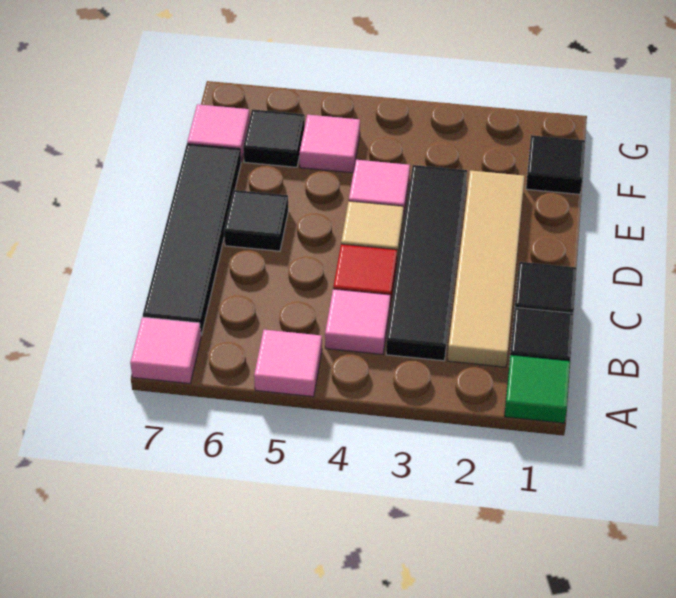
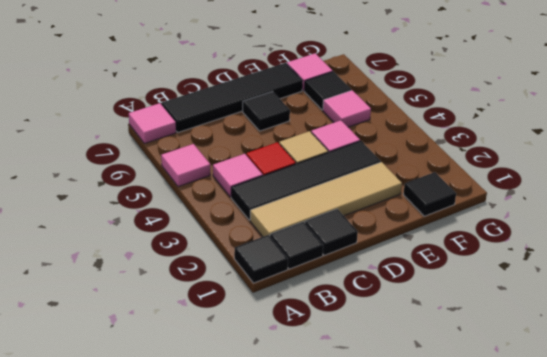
green 1x1 tile [504,355,570,423] -> black 1x1 tile [234,235,288,283]

